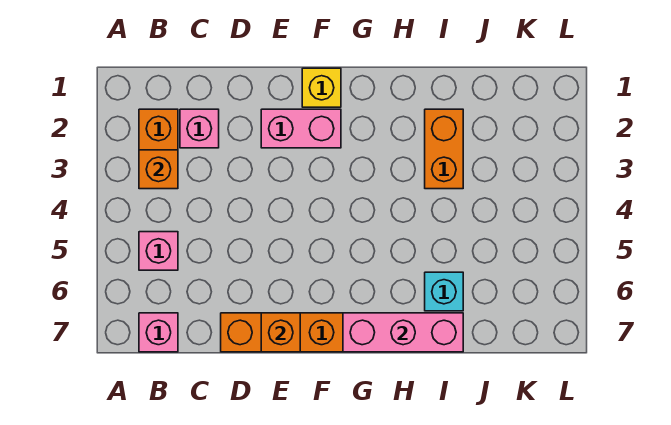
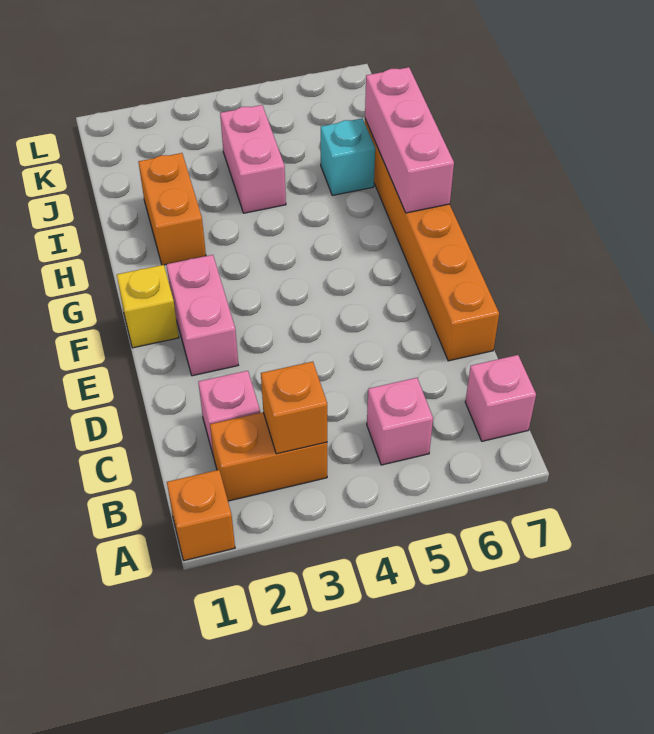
orange 1x1 brick [261,313,300,352] -> orange 1x1 brick moved to [167,470,235,561]
orange 1x2 brick [425,109,463,189] -> orange 1x2 brick turned to [138,153,206,265]
none -> pink 1x2 brick [220,105,286,213]

